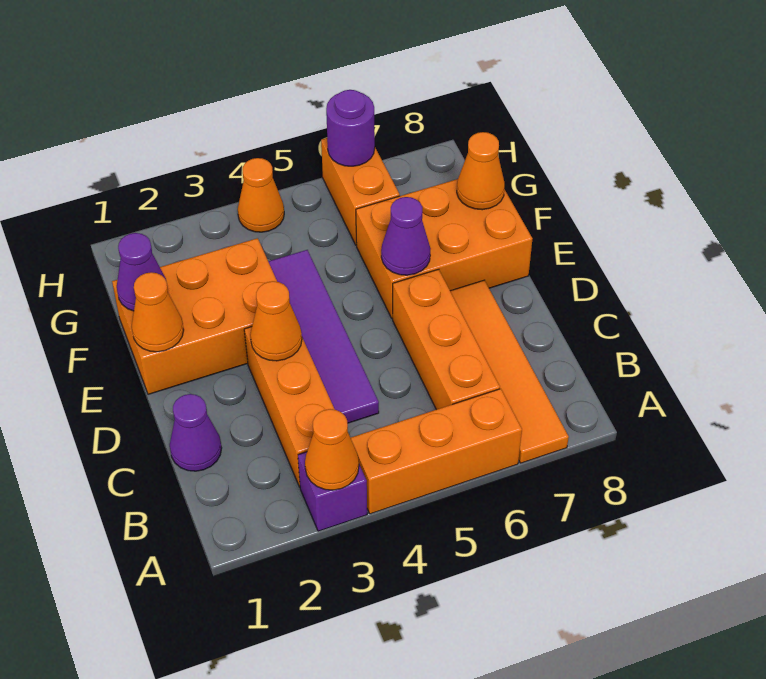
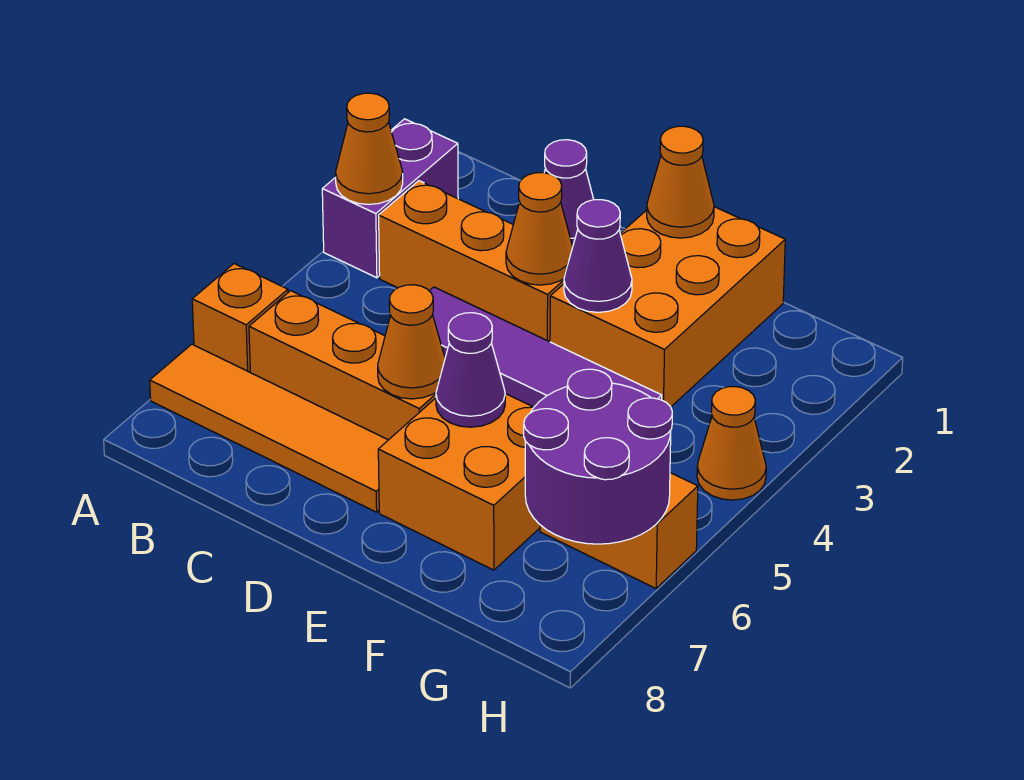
purple 1x1 brick [298,452,367,531] -> purple 1x2 brick [322,119,458,278]
orange 1x3 brick [351,389,522,514] -> orange 1x1 brick [192,264,288,372]
orange 2x3 brick [356,179,533,318] -> orange 2x2 brick [378,394,540,570]
purple 1x1 cone [117,233,166,311] -> purple 1x1 cone moved to [564,200,632,312]
orange 1x1 cone [457,132,505,210] -> orange 1x1 cone moved to [378,285,445,399]
purple 1x1 round brick [326,90,375,166] -> purple 2x2 round brick [524,369,672,544]

